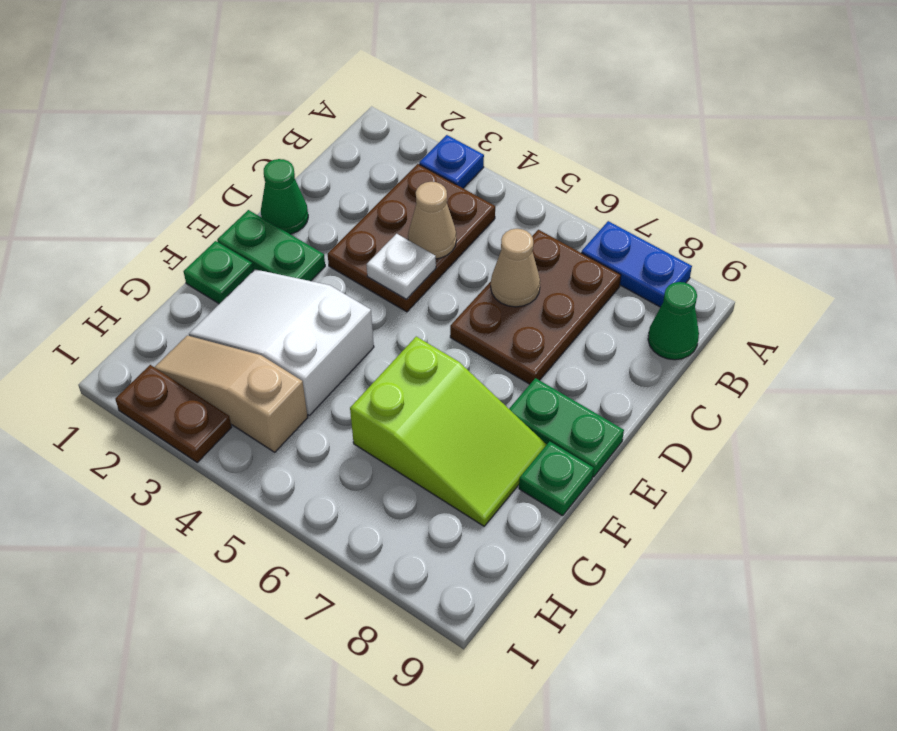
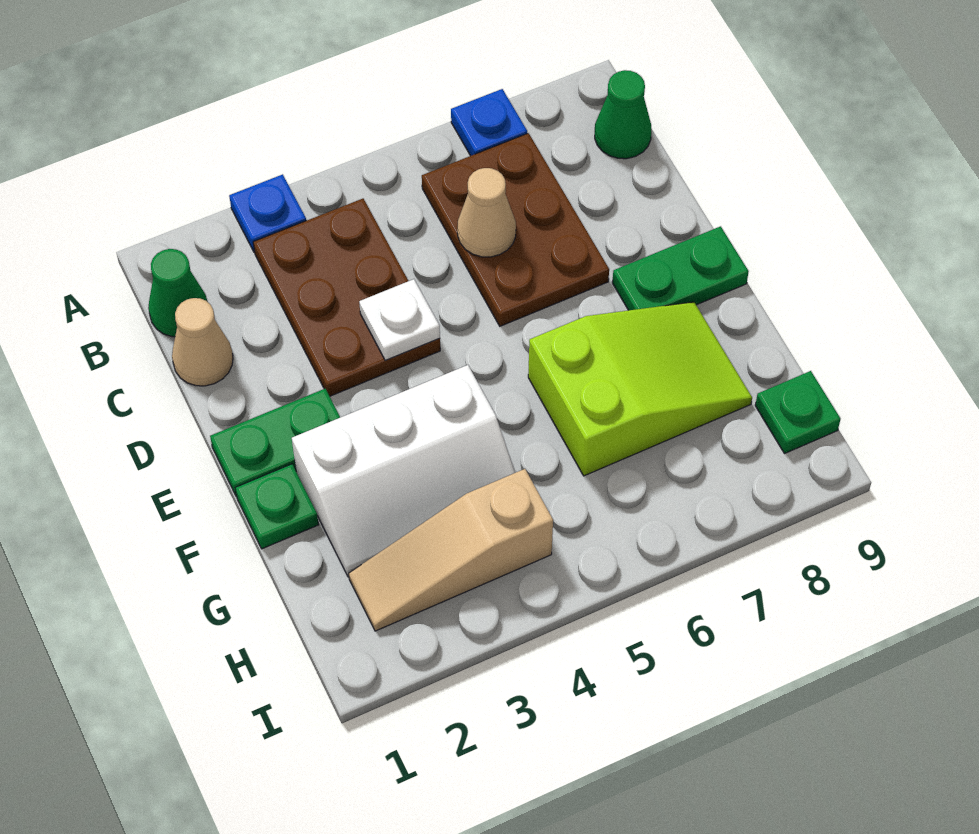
blue 1x2 plate [581,221,692,307] -> blue 1x1 plate [451,89,527,156]
tan 1x1 cone [408,182,457,259] -> tan 1x1 cone moved to [172,298,233,386]
green 1x1 cone [261,159,308,234] -> green 1x1 cone moved to [148,249,208,337]
white 2x3 slope [189,269,374,415] -> white 2x3 slope turned to [292,365,515,577]
green 1x1 plate [519,441,594,516] -> green 1x1 plate moved to [755,371,841,453]
brown 1x2 plate [115,365,232,462] -> none

